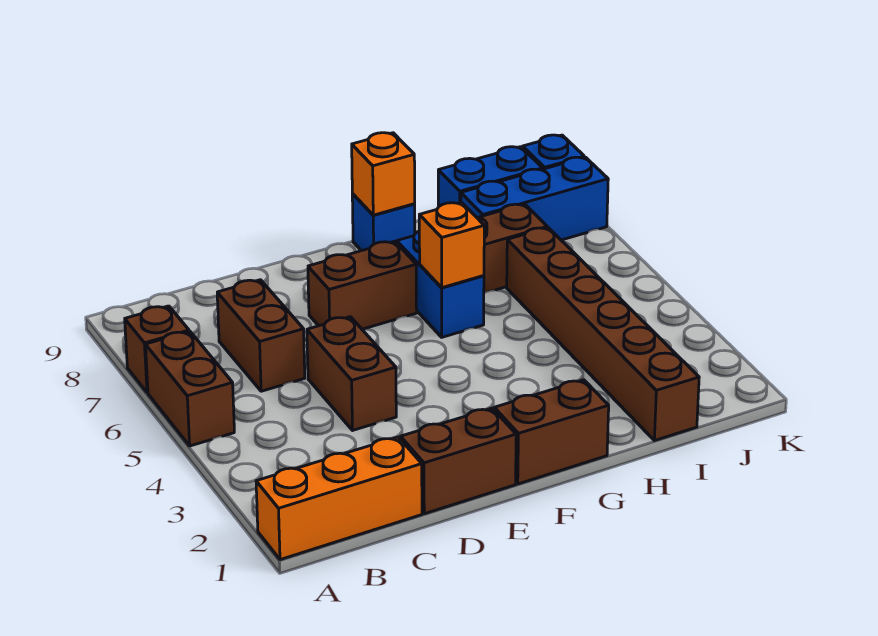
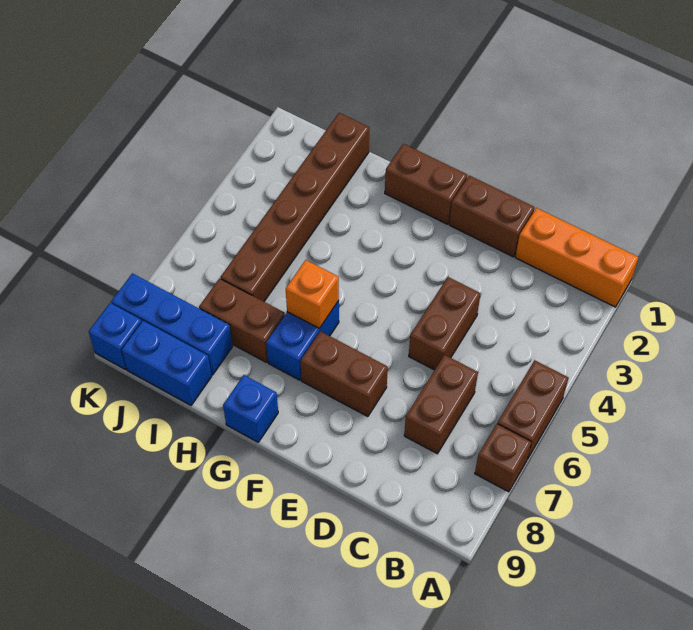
orange 1x1 brick [352,133,415,215] -> none

